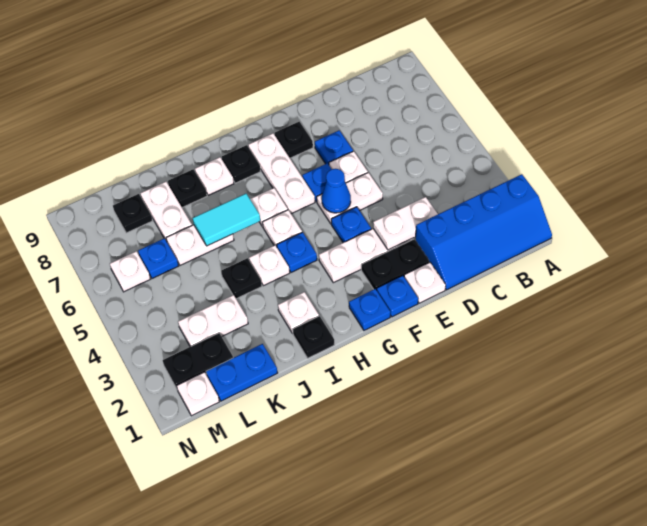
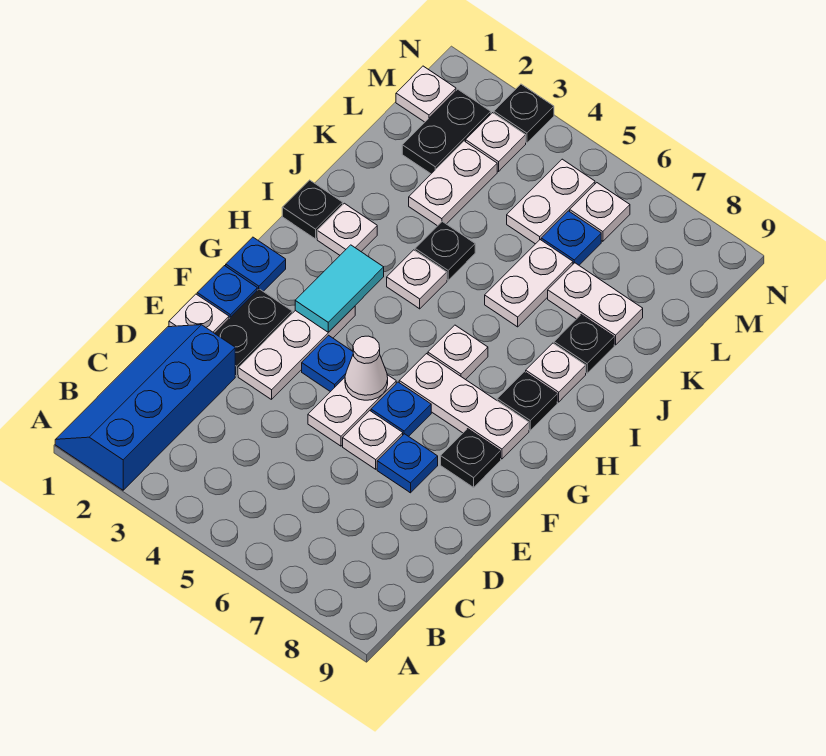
white 1x2 plate [373,197,438,250] -> white 1x2 plate moved to [507,159,595,244]
blue 1x1 cone [322,169,351,213] -> white 1x1 cone [345,336,388,400]
blue 1x1 plate [277,232,317,272] -> none
white 1x1 plate [263,210,302,247] -> white 1x1 plate moved to [466,113,526,171]
cyan 1x2 tile [193,194,260,246] -> cyan 1x2 tile moved to [295,245,384,332]
blue 1x2 plate [206,344,277,401] -> none
black 1x1 plate [113,194,152,233] -> black 1x1 plate moved to [494,84,554,143]

